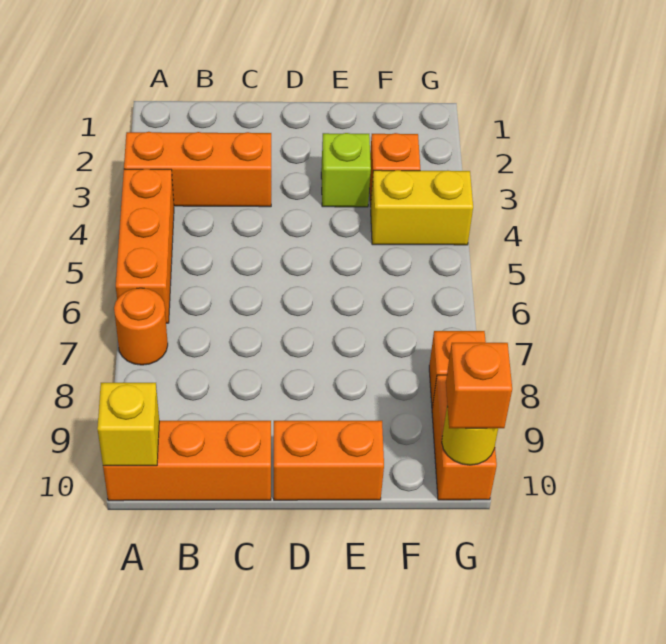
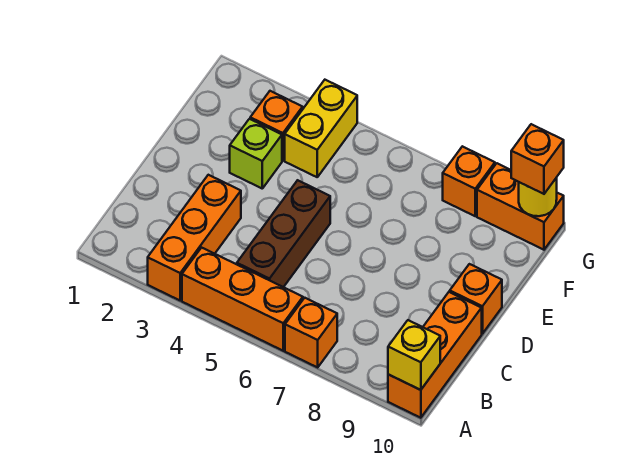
orange 1x1 round brick [114,288,168,365] -> orange 1x1 brick [285,298,337,367]
none -> brown 1x3 brick [237,180,330,287]
orange 1x2 brick [274,421,384,500] -> orange 1x1 brick [450,264,502,334]

